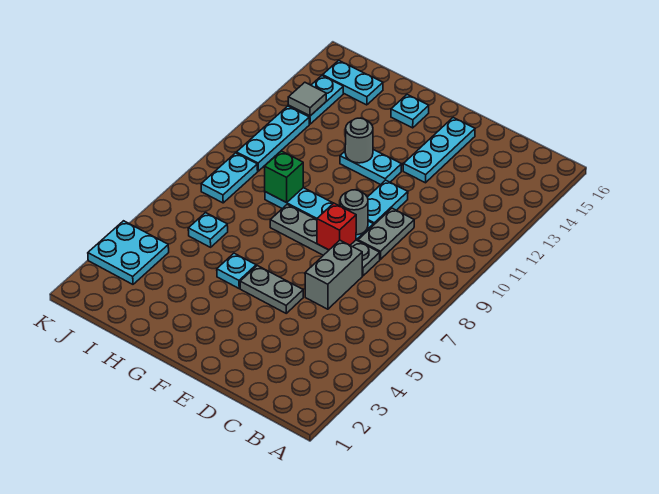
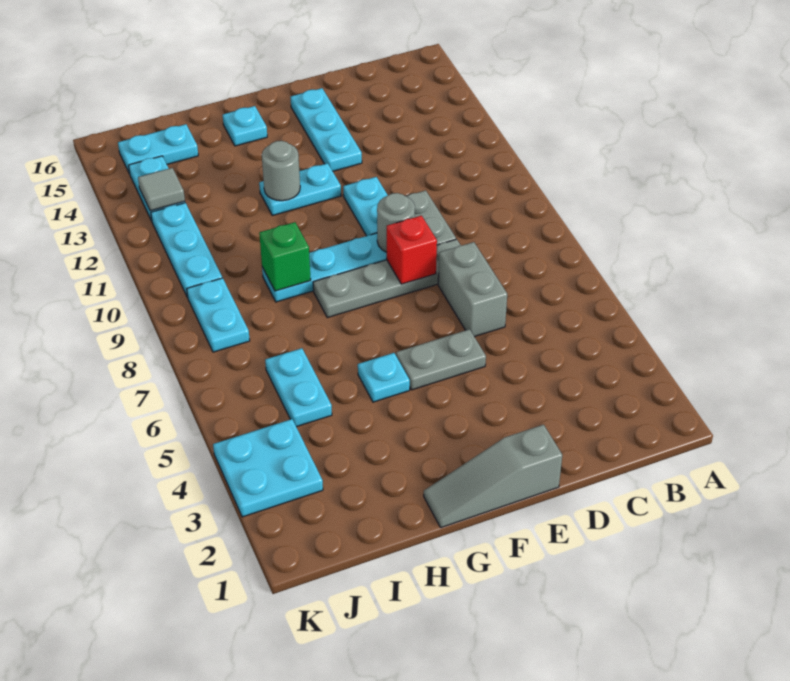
none -> grey 1x3 slope [424,425,562,528]
cyan 1x1 plate [188,213,228,247] -> cyan 1x2 plate [265,348,332,427]

